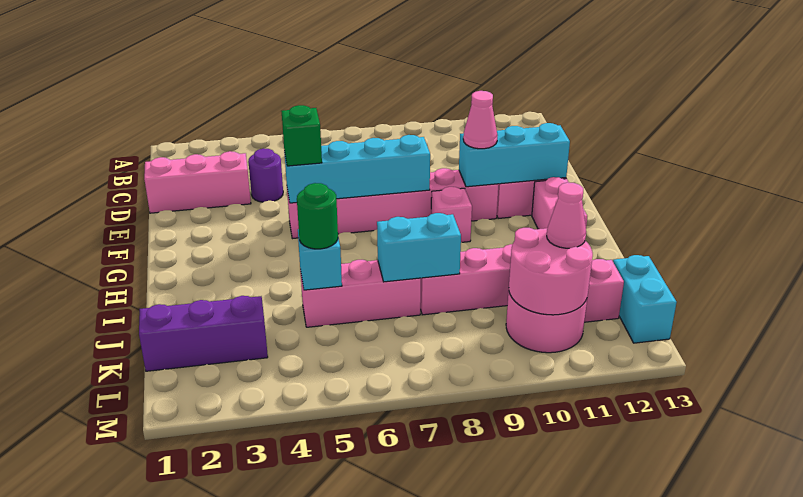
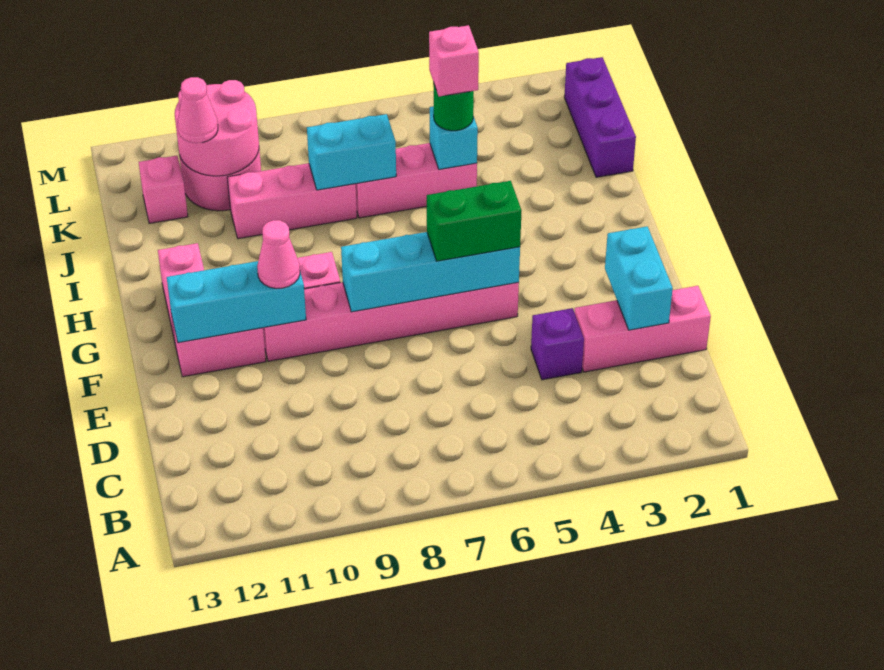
purple 1x1 round brick [248,148,283,202] -> purple 1x1 brick [531,308,584,380]
green 1x1 brick [282,105,322,166] -> green 1x2 brick [427,181,522,261]
none -> pink 1x1 brick [429,25,479,96]
purple 1x3 brick [139,296,268,371] -> purple 1x3 brick turned to [564,57,636,177]
cyan 1x2 brick [613,255,677,343] -> cyan 1x2 brick moved to [605,227,673,330]

